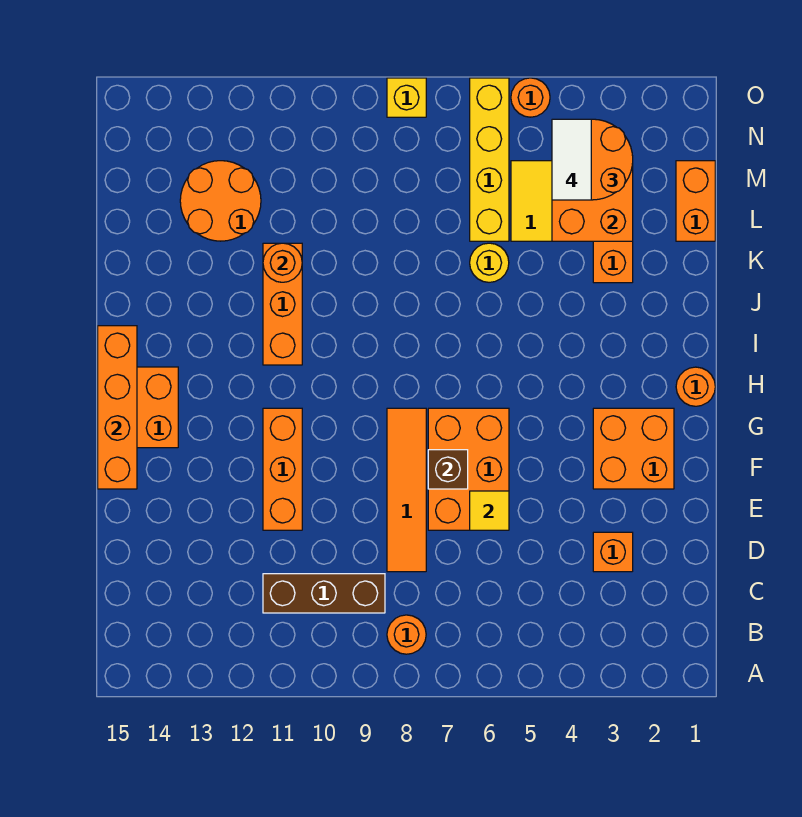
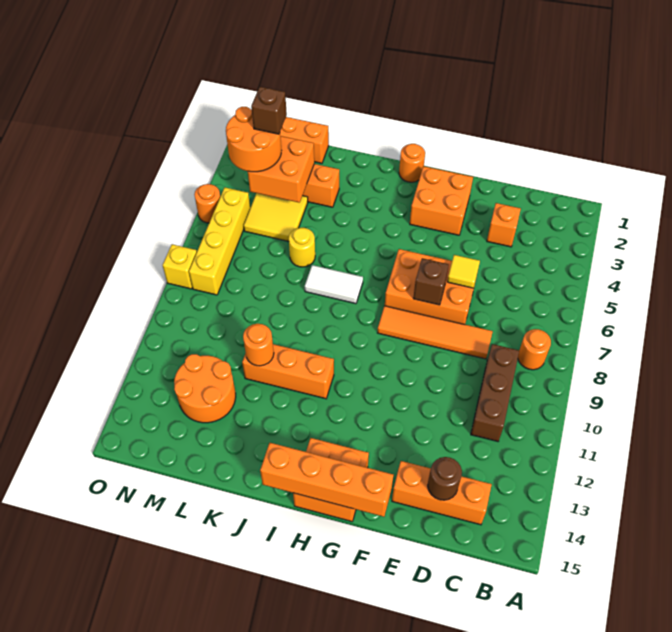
none -> brown 1x1 round brick [428,457,462,500]
orange 1x3 brick [263,408,302,530] -> orange 1x3 brick moved to [392,461,492,525]
yellow 1x4 brick [470,78,509,241] -> yellow 1x4 brick turned to [189,188,250,295]
none -> brown 1x1 brick [251,87,287,134]
white 1x2 tile [552,119,591,200] -> white 1x2 tile moved to [305,265,363,304]

